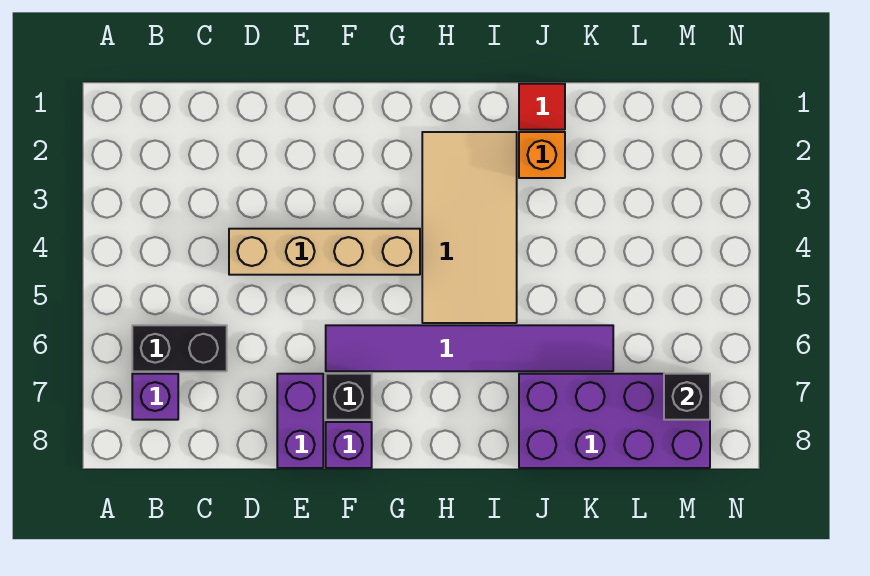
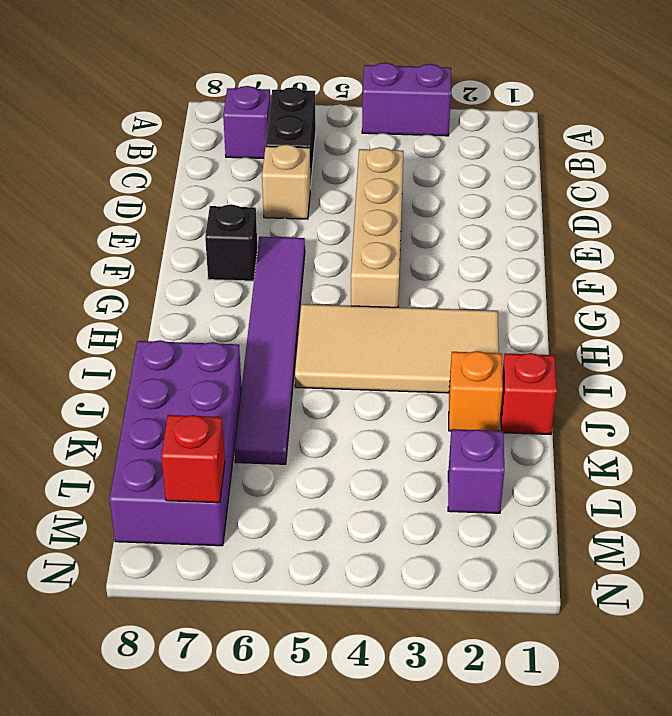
none -> tan 1x1 brick [262,145,310,219]
purple 1x2 brick [277,374,323,468] -> purple 1x2 brick moved to [362,63,451,136]
purple 1x1 brick [326,422,372,468] -> purple 1x1 brick moved to [448,429,504,513]
red 1x1 tile [519,84,565,130] -> red 1x1 brick [501,353,557,434]
black 1x1 brick [664,374,710,420] -> red 1x1 brick [161,415,225,503]

